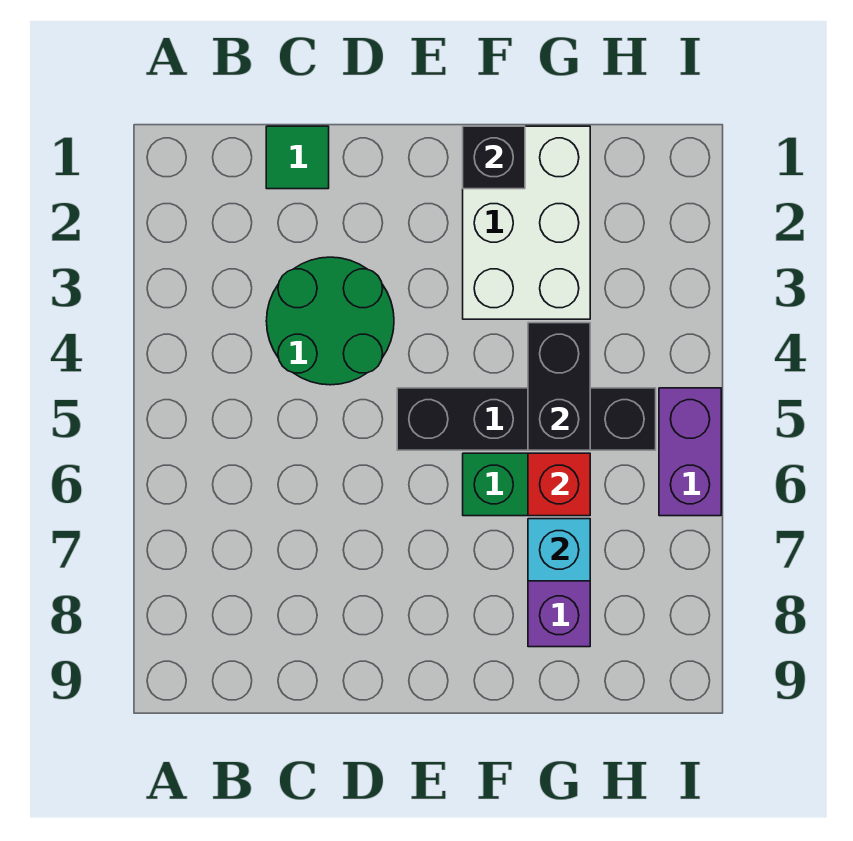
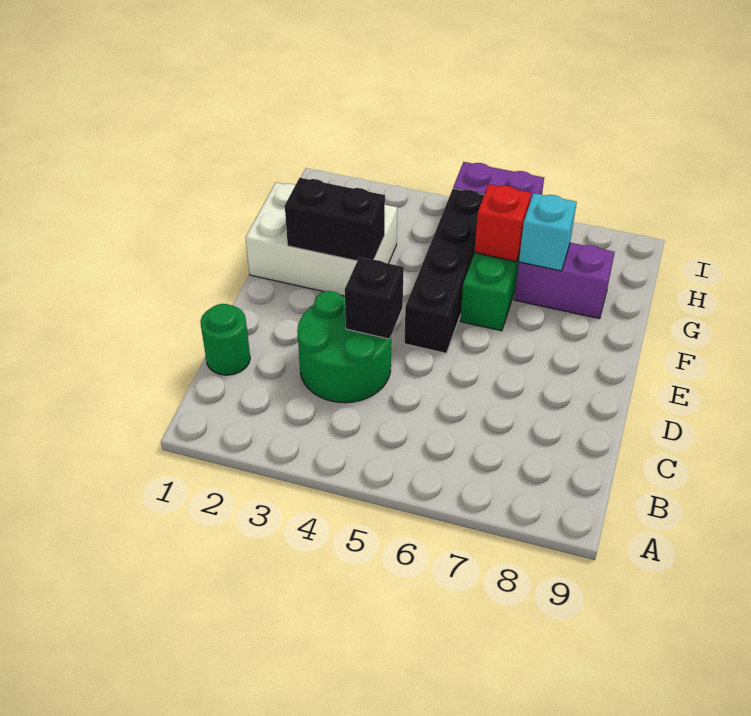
green 1x1 tile [266,126,329,189] -> green 1x1 round brick [200,304,250,375]
black 1x1 brick [463,126,525,189] -> black 1x1 brick moved to [345,257,404,339]
black 1x2 brick [528,323,590,450] -> black 1x2 brick moved to [285,178,385,261]

